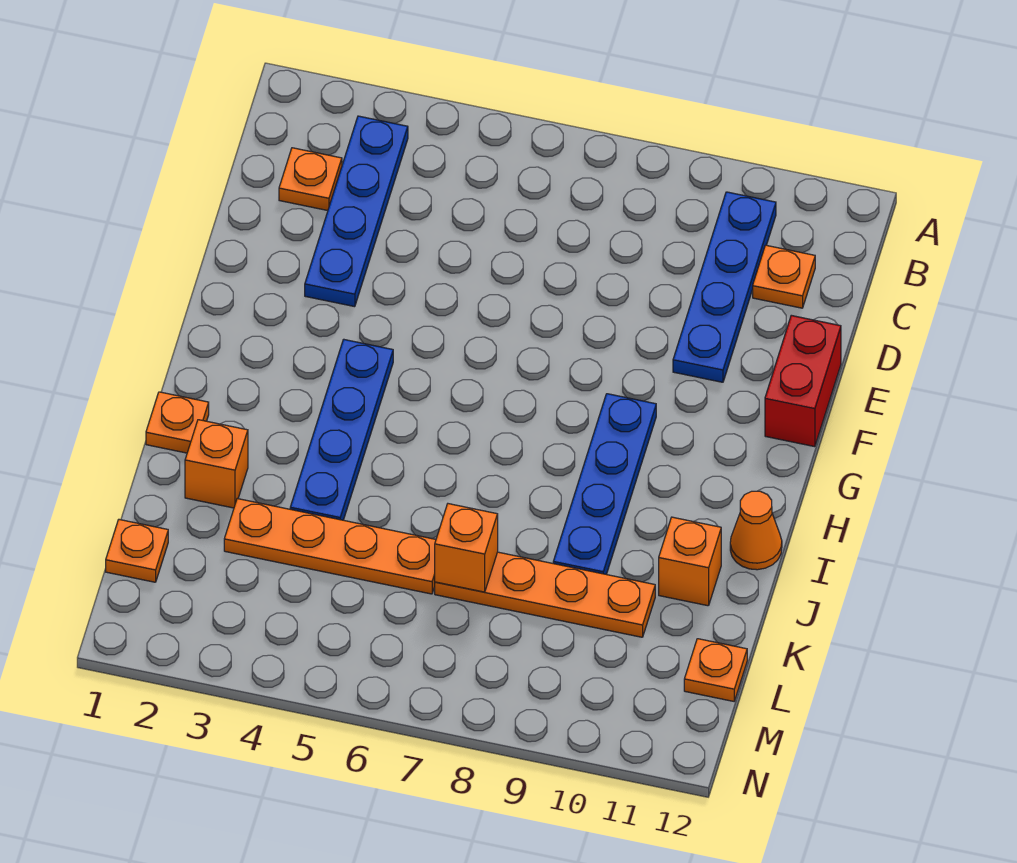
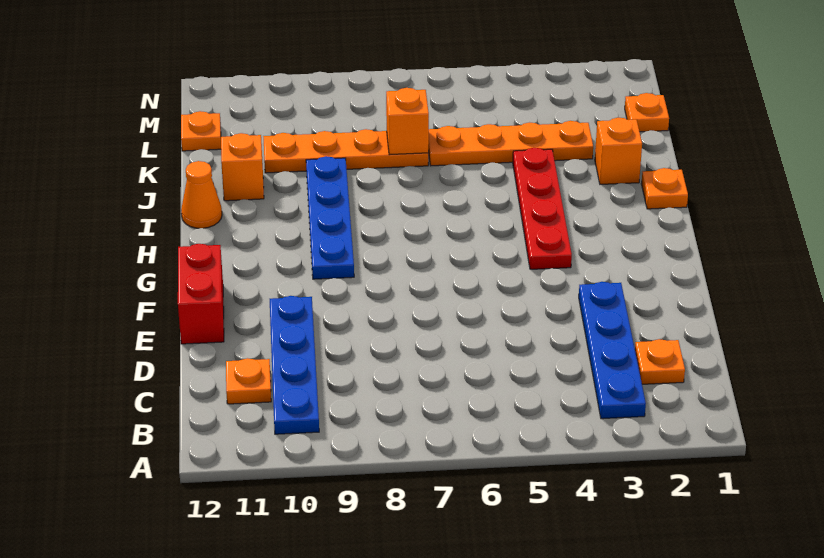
blue 1x4 plate [290,339,393,520] -> red 1x4 plate [513,148,572,269]

